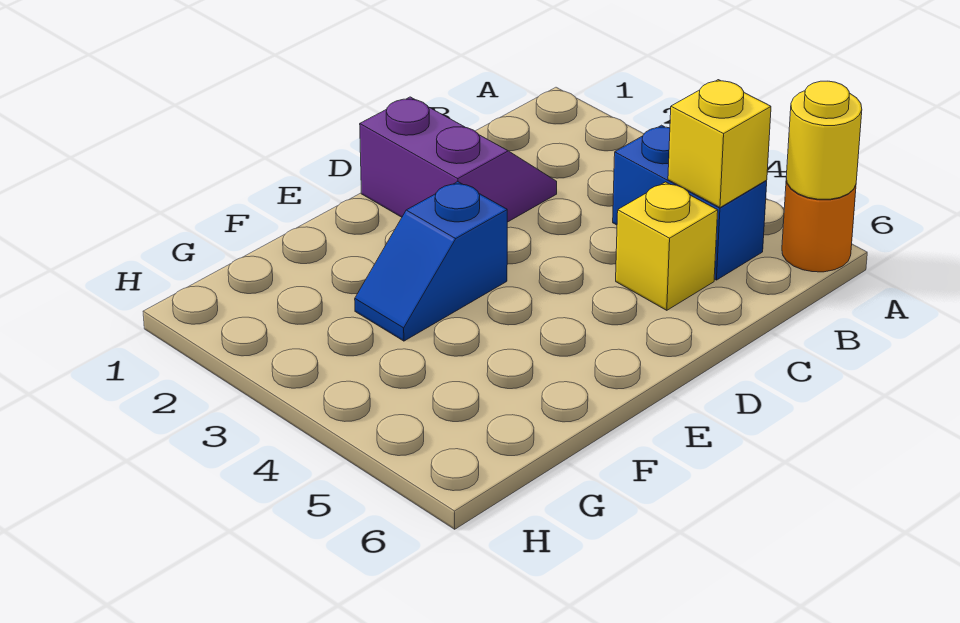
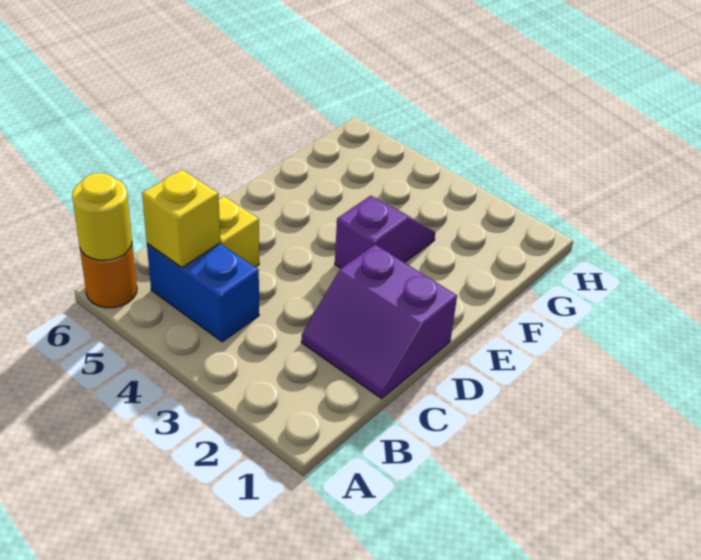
blue 1x2 slope [355,182,507,341] -> purple 1x2 slope [335,196,435,268]

